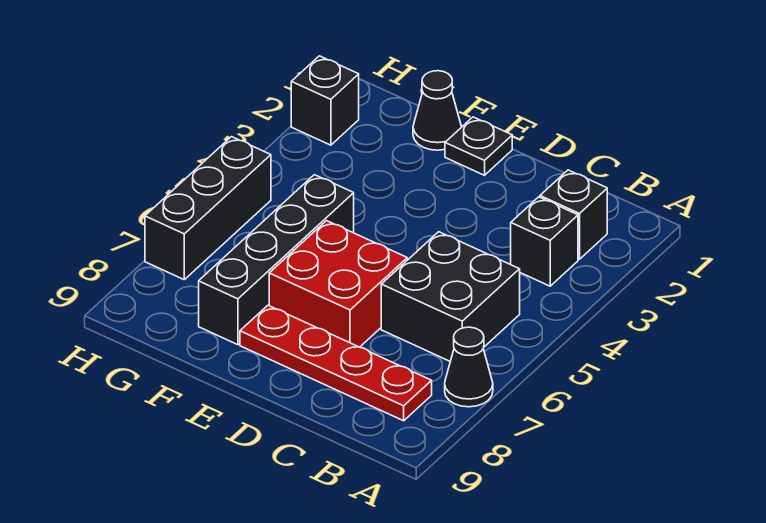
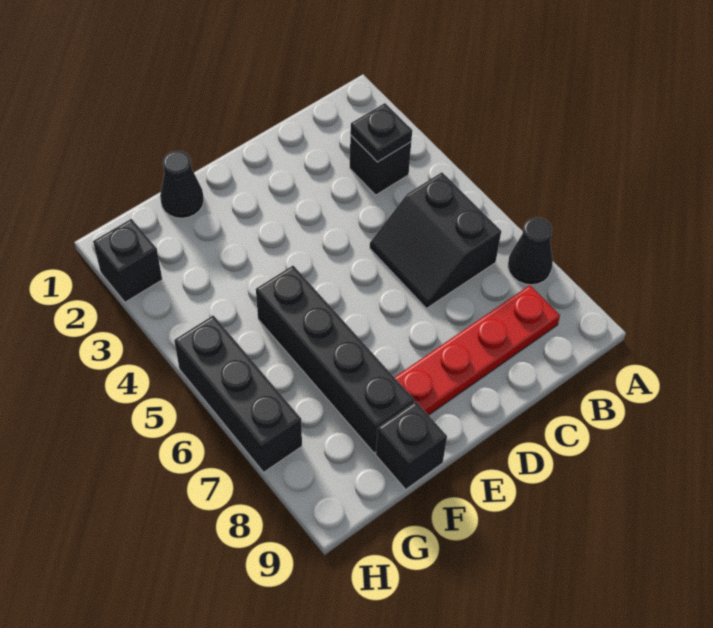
black 1x1 brick [540,170,607,259] -> black 1x1 brick moved to [376,402,447,489]
black 2x2 brick [381,232,520,361] -> black 2x2 slope [370,172,501,308]
red 2x2 brick [269,221,407,347] -> none
black 1x1 plate [445,117,512,175] -> black 1x1 plate moved to [350,103,412,162]

